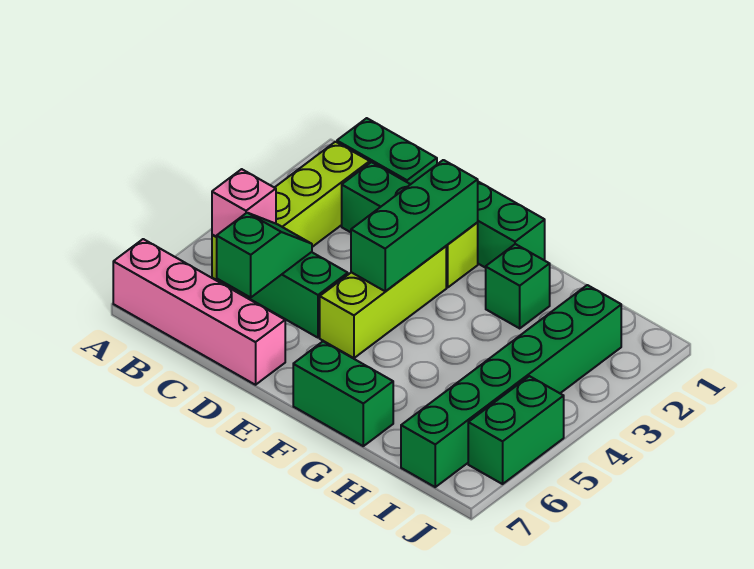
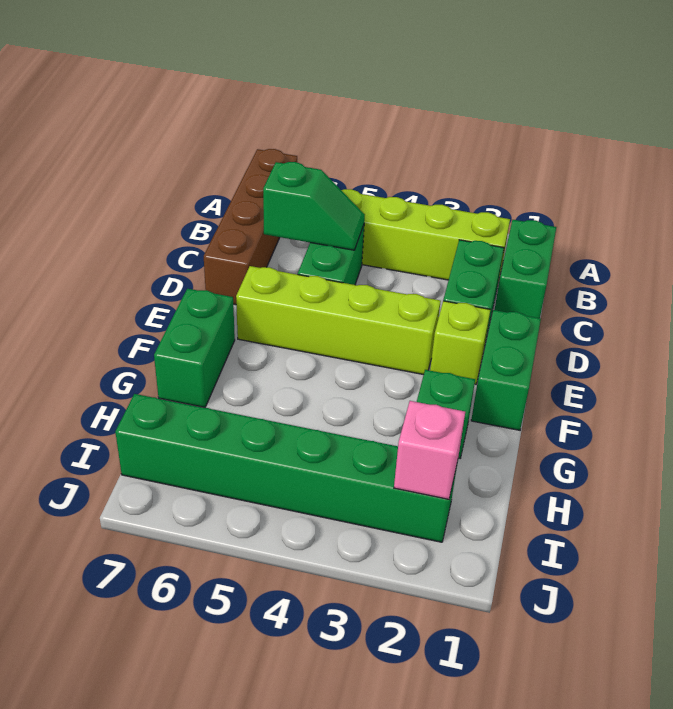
pink 1x4 brick [113,239,285,385] -> brown 1x4 brick [204,149,297,305]
pink 1x1 brick [212,169,276,237] -> pink 1x1 brick moved to [394,401,465,499]
green 1x3 brick [351,160,478,291] -> none
lime 1x3 brick [320,246,446,358] -> lime 1x4 brick [236,266,441,375]
green 1x2 brick [468,376,564,484] -> none

